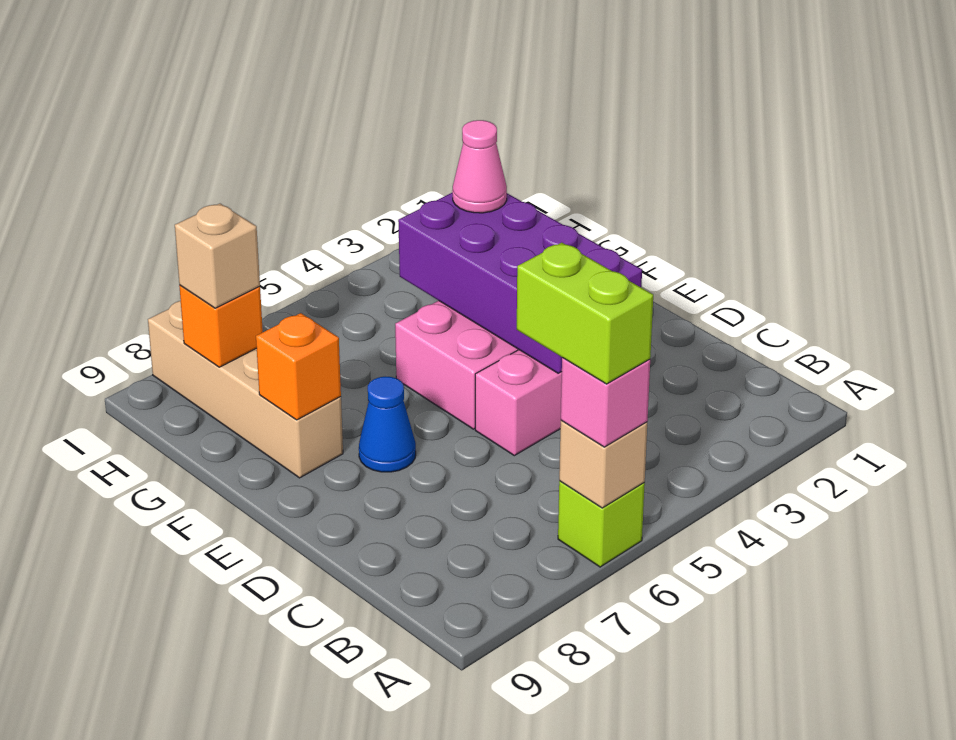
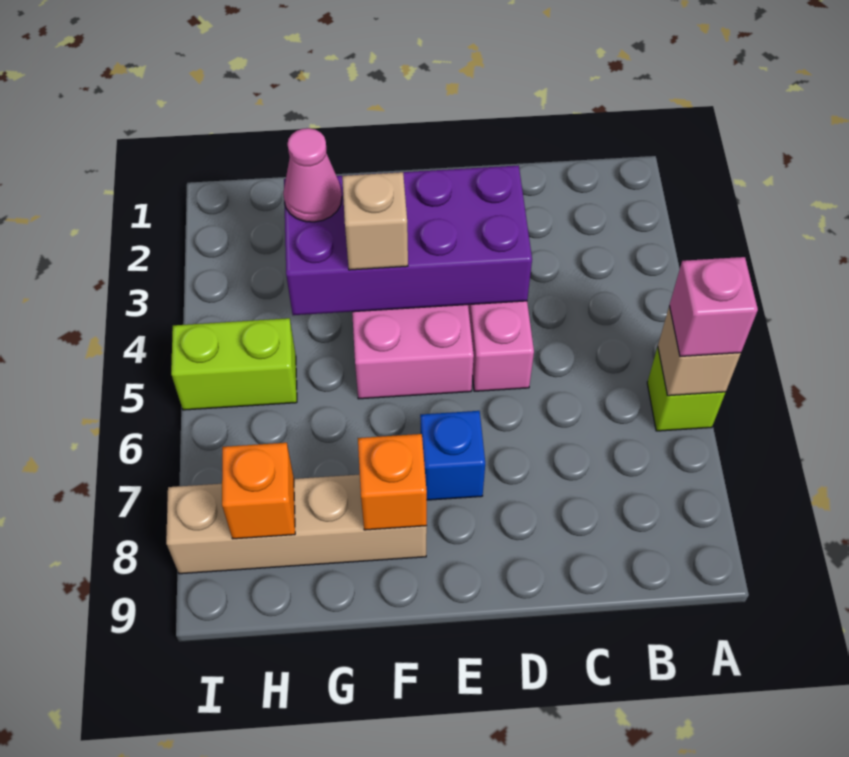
lime 1x2 brick [517,242,653,384] -> lime 1x2 brick moved to [171,318,297,410]
blue 1x1 cone [359,377,416,472] -> blue 1x1 brick [420,411,485,500]
tan 1x1 brick [175,204,260,308] -> tan 1x1 brick moved to [342,172,408,270]

